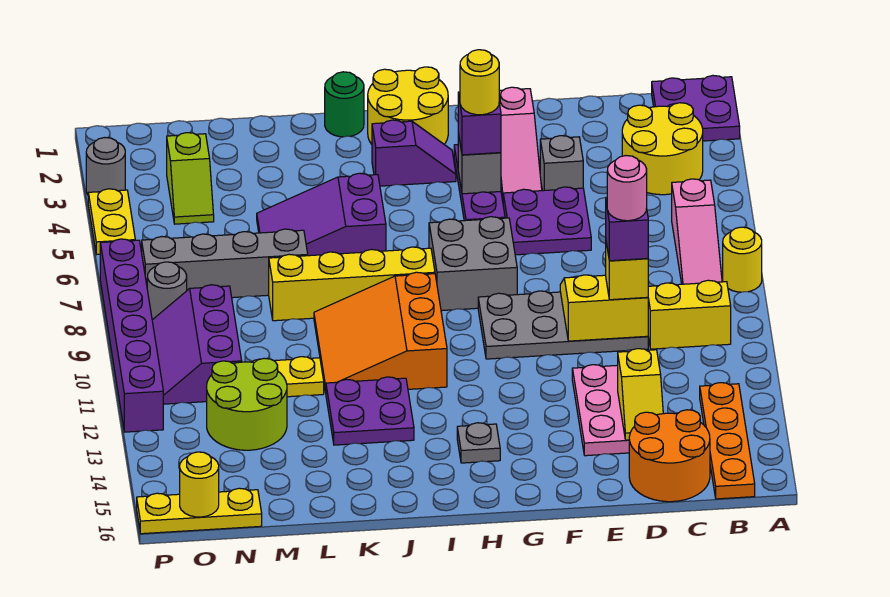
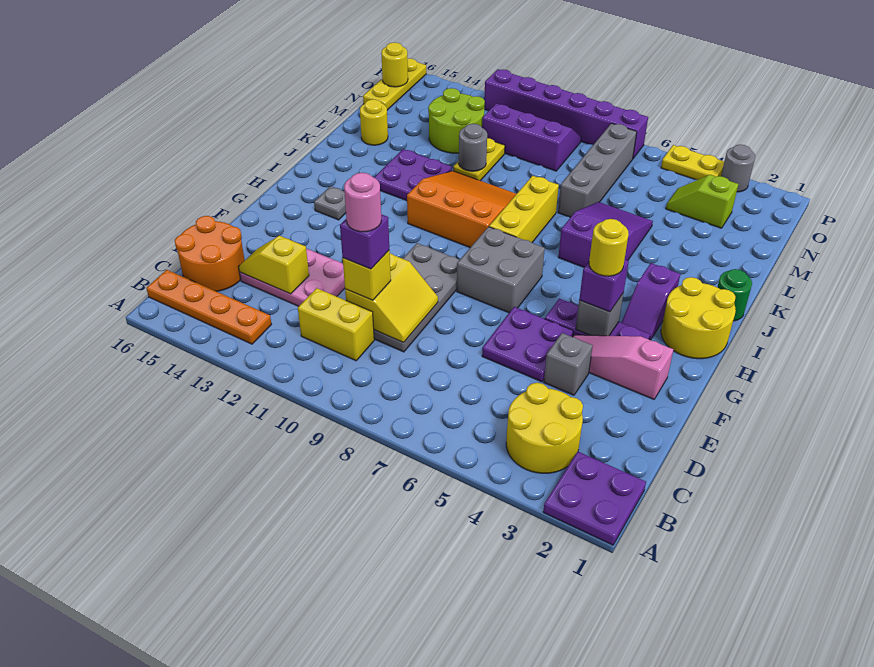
yellow 1x1 round brick [723,227,762,292] -> yellow 1x1 round brick moved to [360,99,388,145]
pink 1x3 slope [672,179,722,284] -> none
yellow 1x2 brick [648,280,731,349] -> yellow 1x2 brick turned to [298,288,374,361]
yellow 1x4 brick [269,247,435,321] -> yellow 1x3 brick [489,176,559,242]
grey 1x1 round brick [147,262,187,320] -> grey 1x1 round brick moved to [459,124,487,171]

